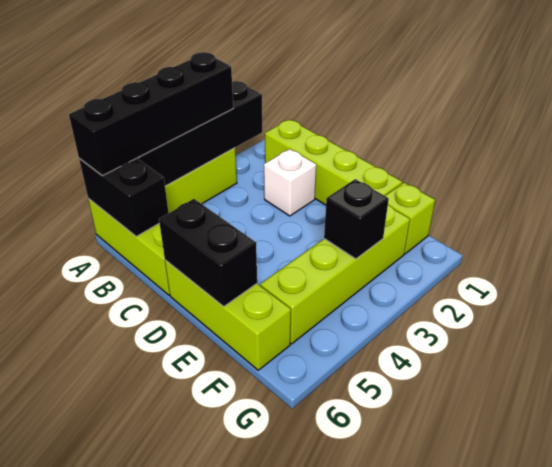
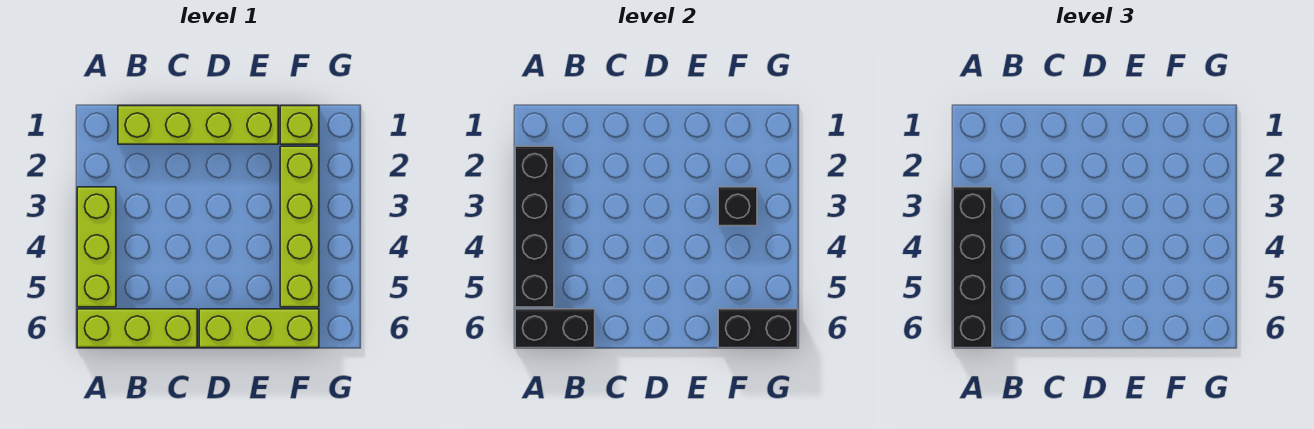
white 1x1 brick [264,149,316,216] -> none
black 1x2 brick [159,199,257,307] -> black 1x2 brick moved to [718,309,798,348]

